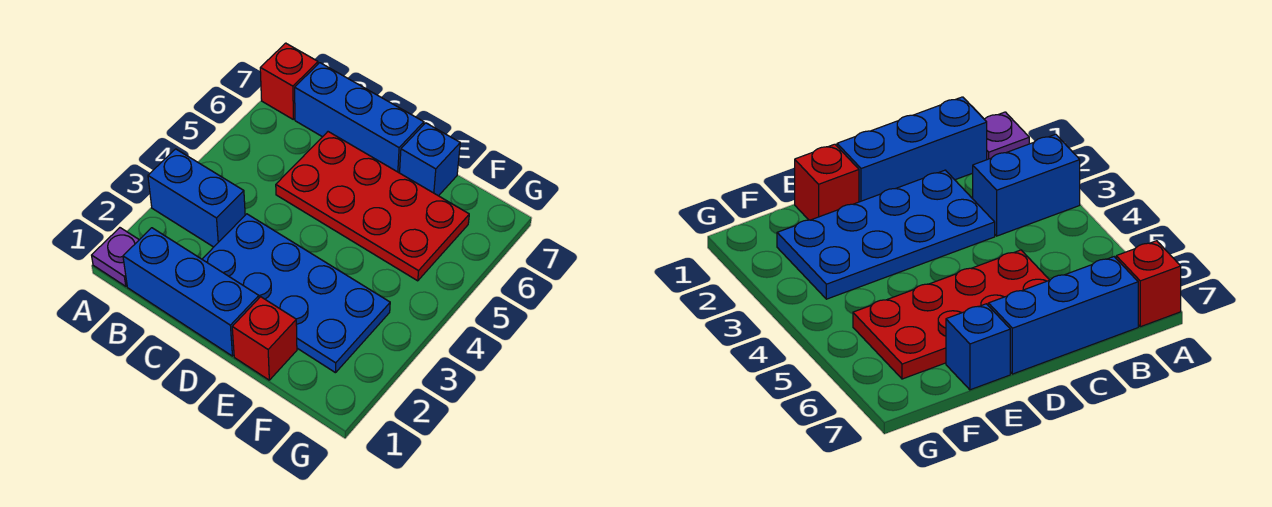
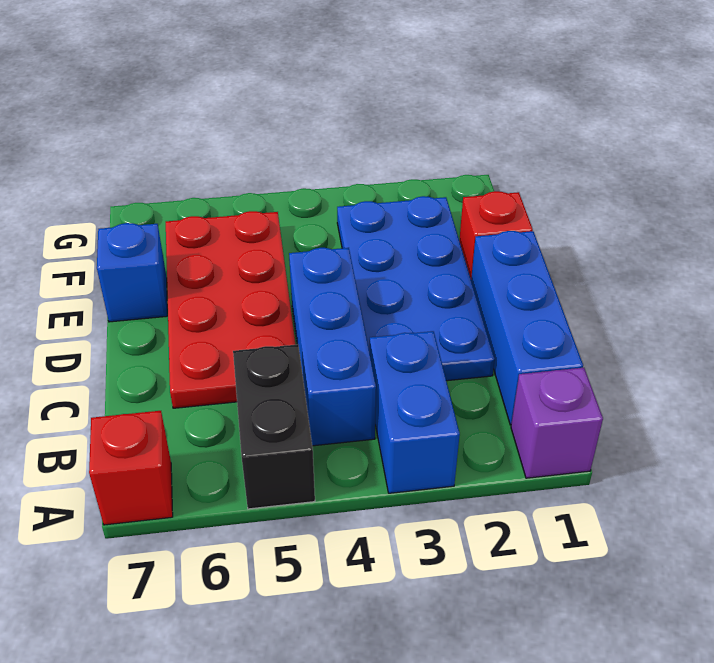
purple 1x1 plate [92,228,139,286] -> purple 1x1 brick [511,368,603,478]
none -> black 1x2 brick [233,344,315,509]
blue 1x3 brick [295,63,424,173] -> blue 1x3 brick moved to [289,248,376,446]

